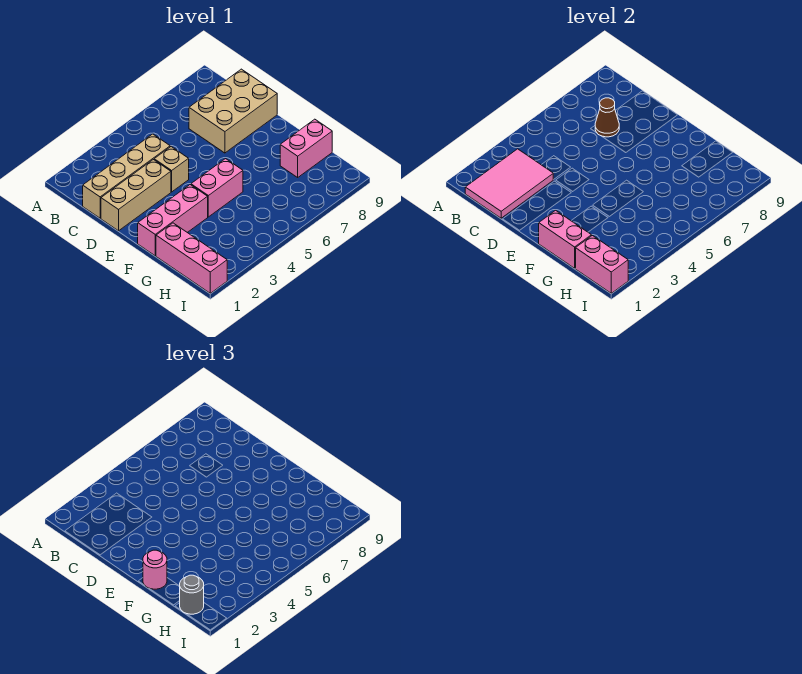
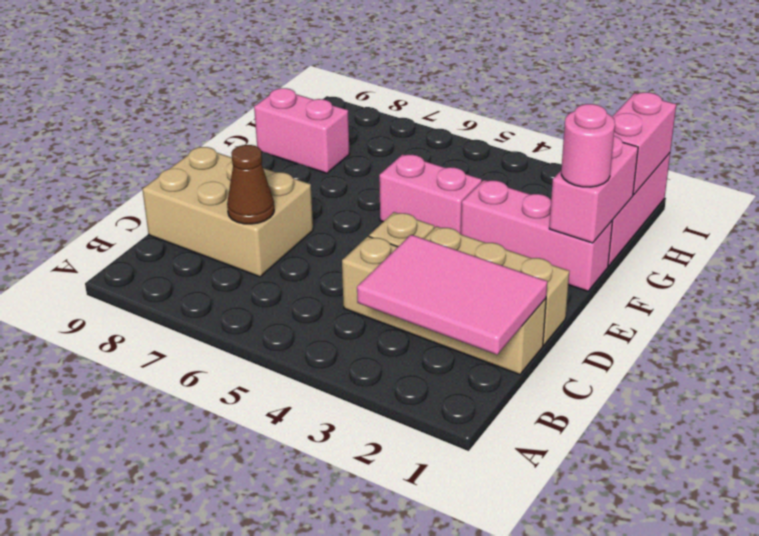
grey 1x1 round brick [180,575,204,614] -> none

